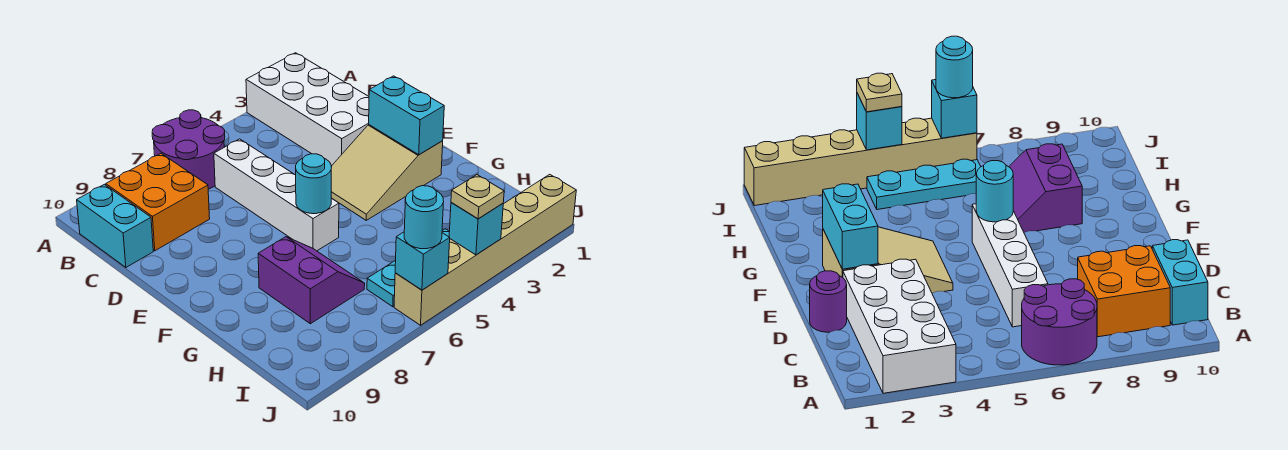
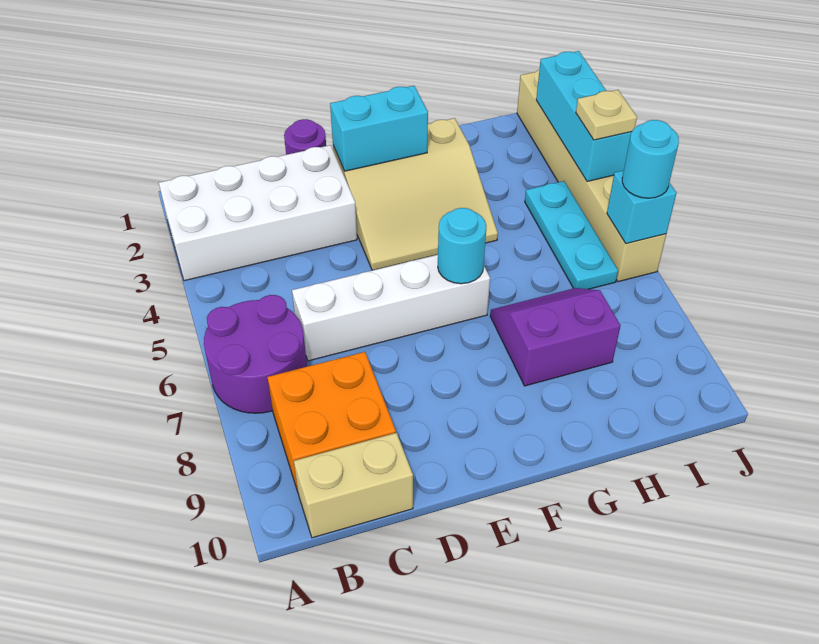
cyan 1x2 brick [77,184,153,267] -> tan 1x2 brick [294,433,413,538]
tan 2x3 slope [331,125,443,220] -> tan 3x3 slope [333,118,498,270]
cyan 1x1 brick [449,203,503,255] -> cyan 1x3 brick [536,51,631,181]

